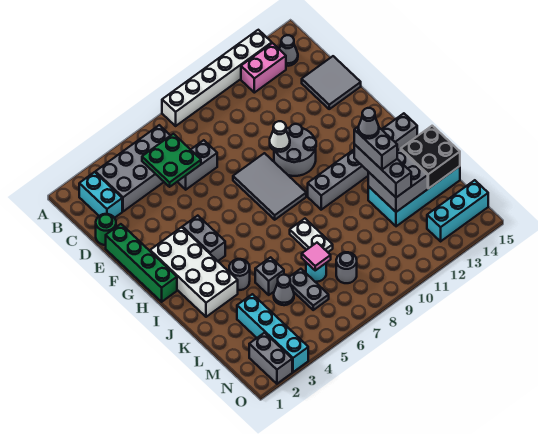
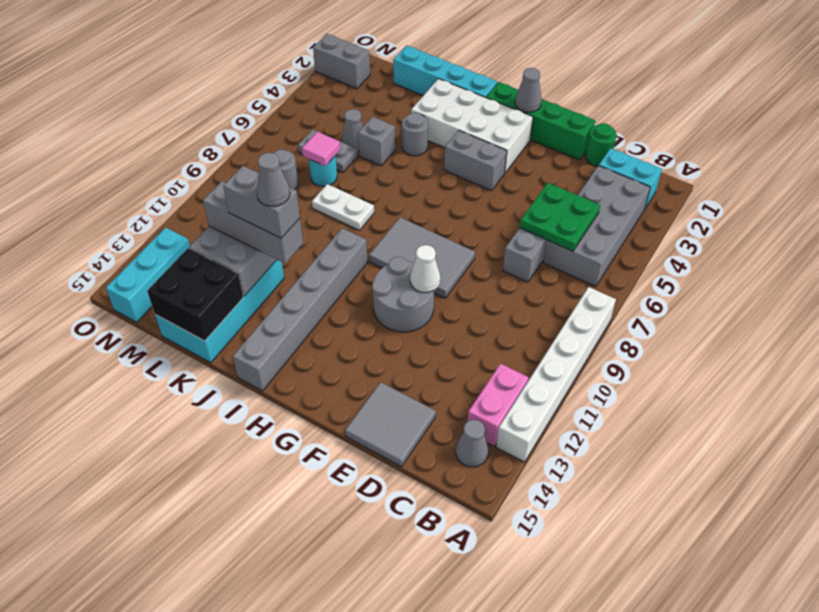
none -> grey 1x1 cone [515,68,542,112]
cyan 1x4 brick [237,294,308,372] -> cyan 1x4 brick moved to [393,45,497,98]

